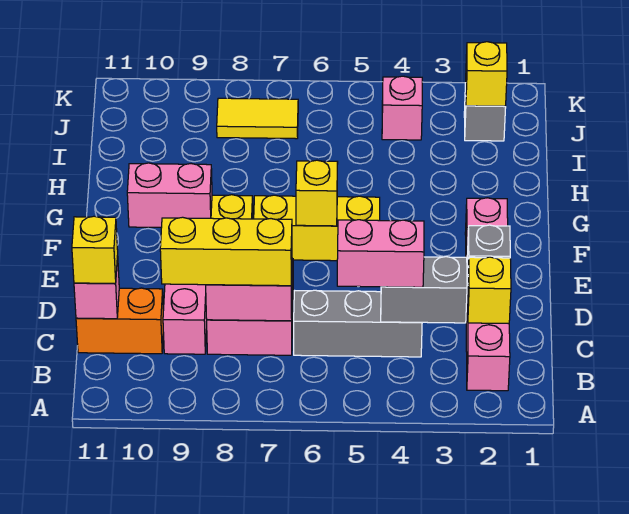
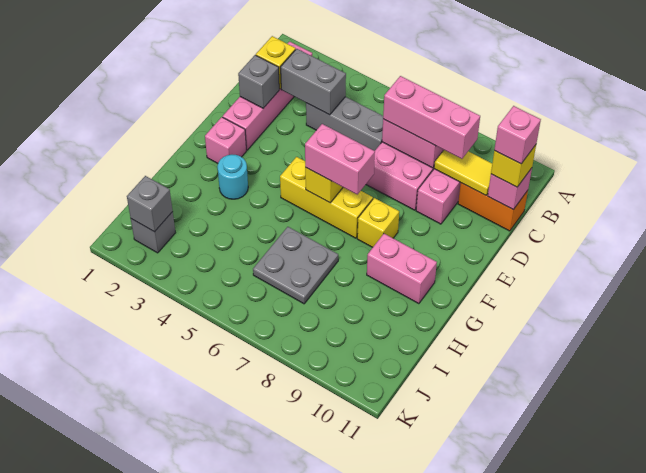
pink 1x2 brick [337,220,424,287] -> pink 1x2 brick moved to [305,124,375,194]
yellow 1x3 brick [160,217,292,286] -> pink 1x3 brick [383,76,480,159]
none -> cyan 1x1 round brick [217,155,248,199]
none -> grey 2x2 plate [253,227,338,304]
yellow 1x1 brick [466,42,507,106] -> grey 1x1 brick [127,176,173,232]
pink 1x1 brick [382,76,422,140] -> pink 1x1 brick moved to [494,106,541,164]
yellow 1x2 tile [217,98,298,139] -> yellow 1x2 tile moved to [434,150,492,195]

